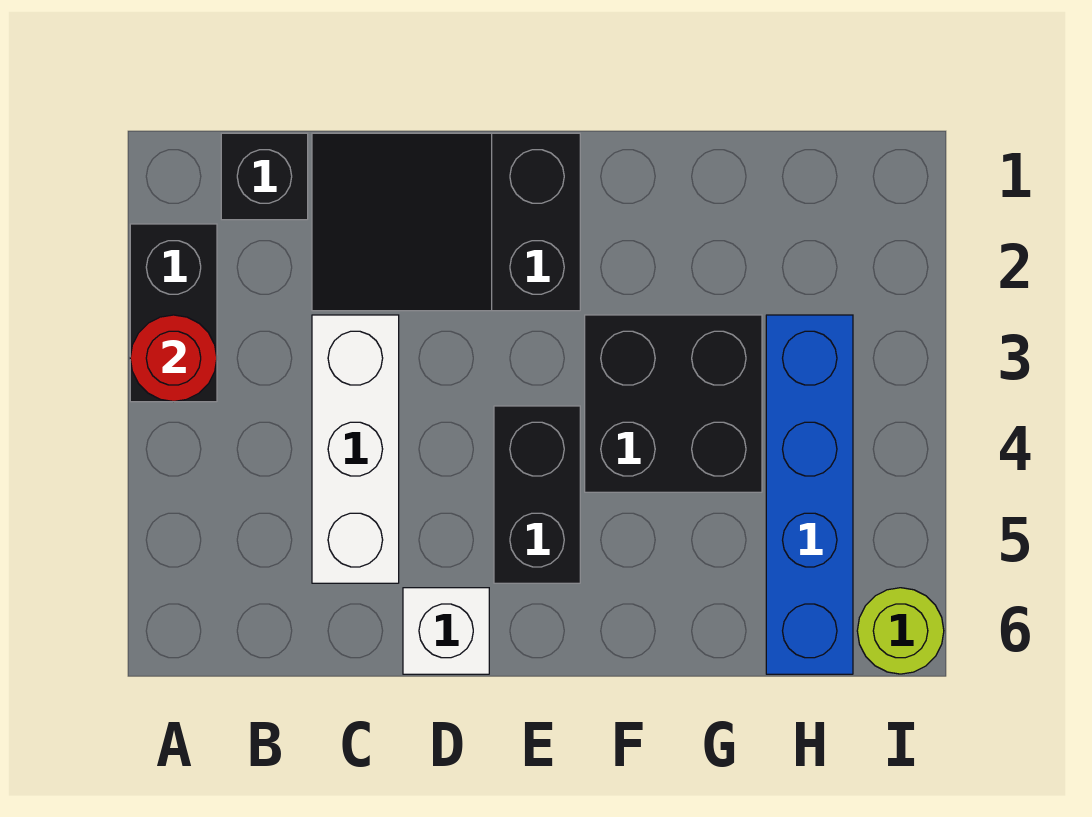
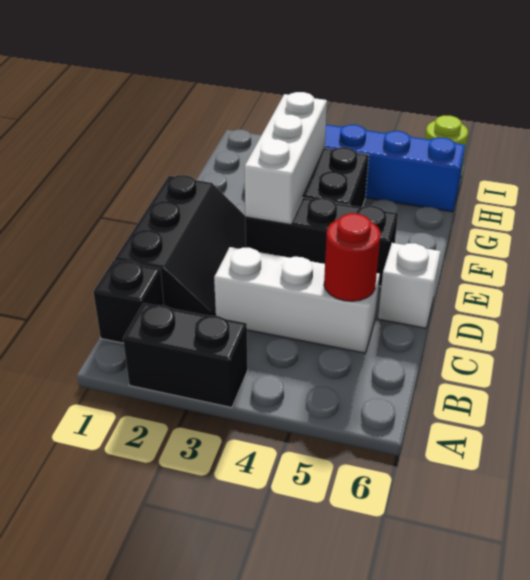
red 1x1 round brick [130,315,217,402] -> red 1x1 round brick moved to [324,213,381,301]
black 2x3 slope [312,133,580,311] -> black 2x3 slope turned to [115,175,246,316]
none -> white 1x3 brick [245,92,327,223]
black 1x2 brick [494,406,580,583] -> black 1x3 brick [245,198,398,286]

